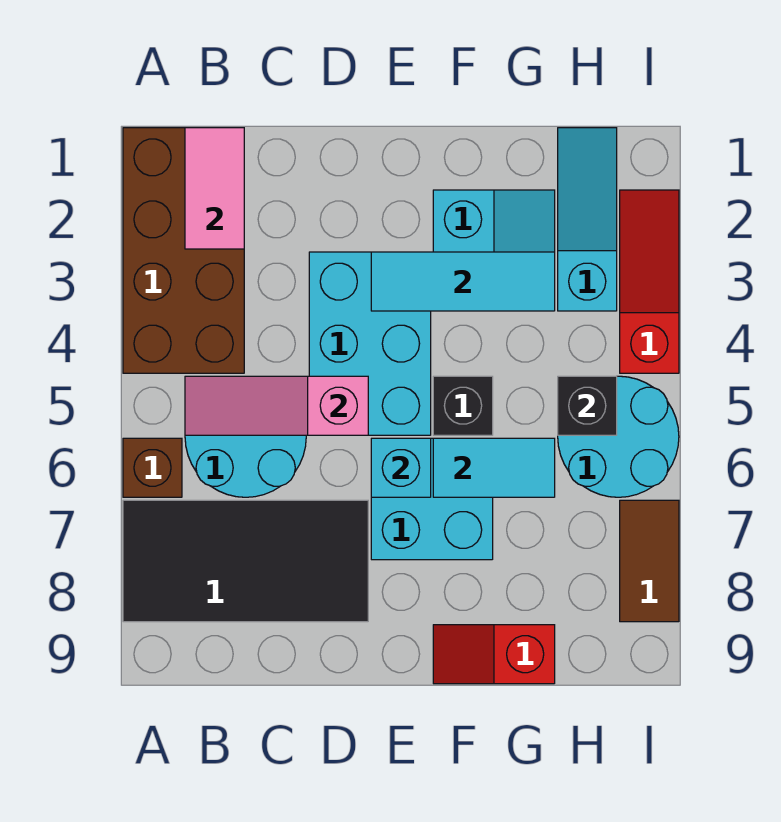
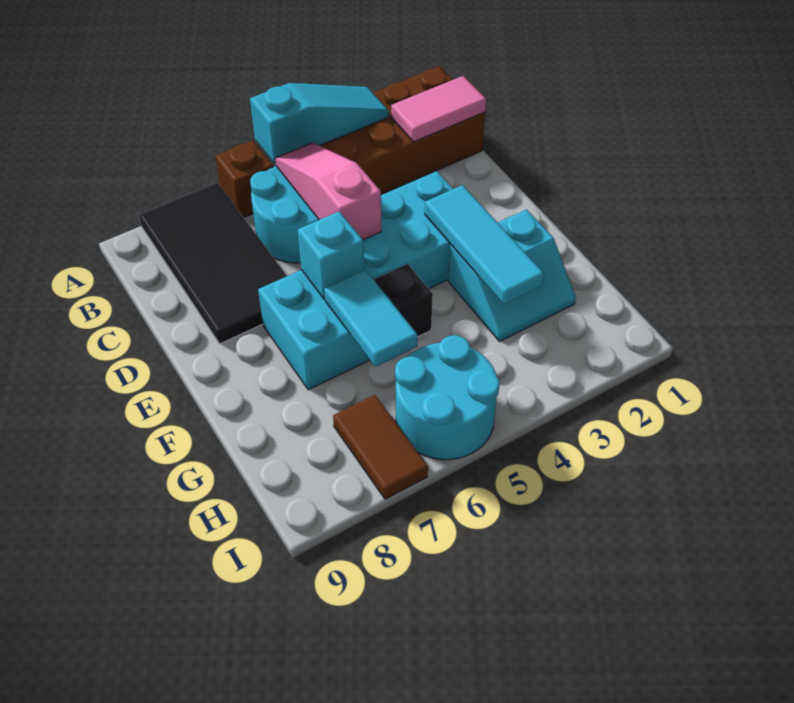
red 1x2 slope [433,625,555,684] -> none
cyan 1x3 slope [558,128,617,311] -> cyan 1x3 slope moved to [250,83,389,164]
black 1x1 brick [558,376,617,435] -> none
red 1x3 slope [620,190,679,373] -> none
brown 1x2 tile [620,500,679,622] -> brown 1x2 tile turned to [333,395,428,499]

